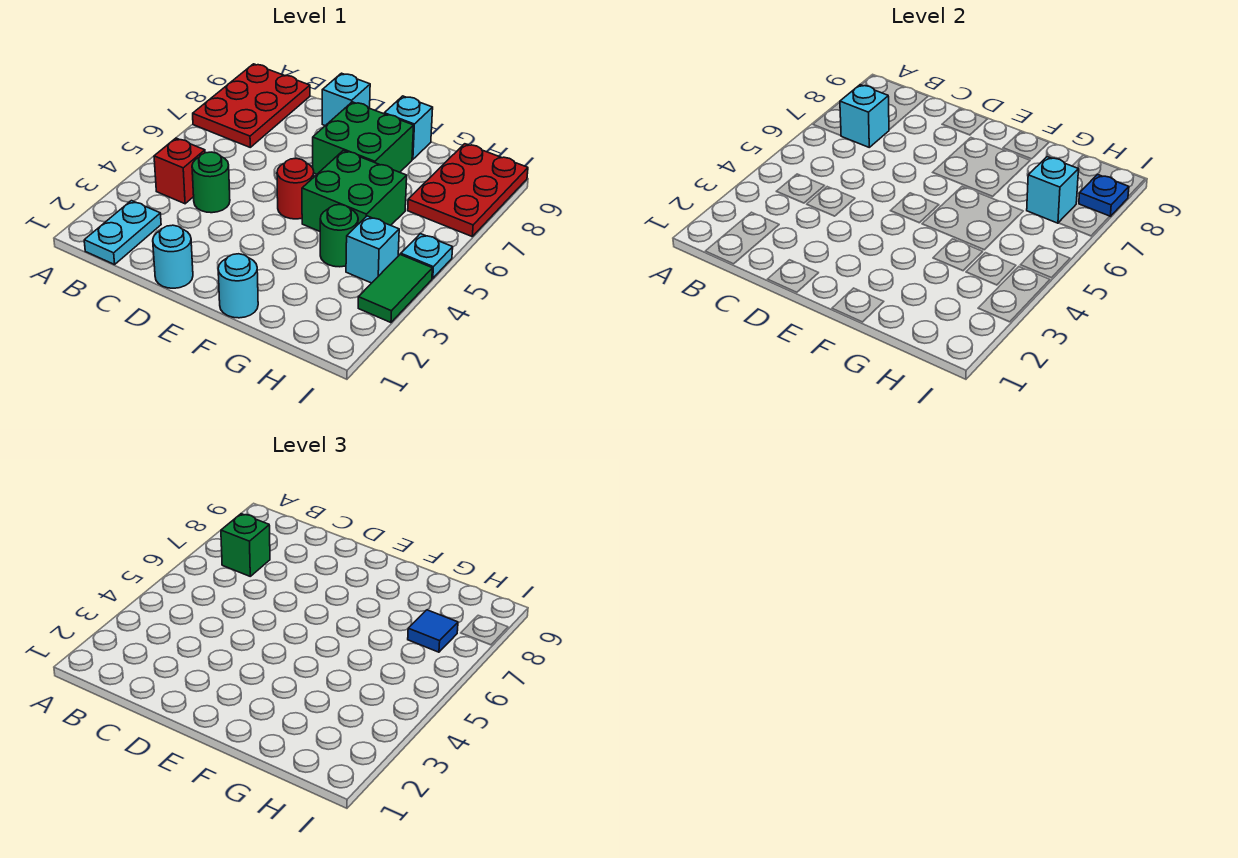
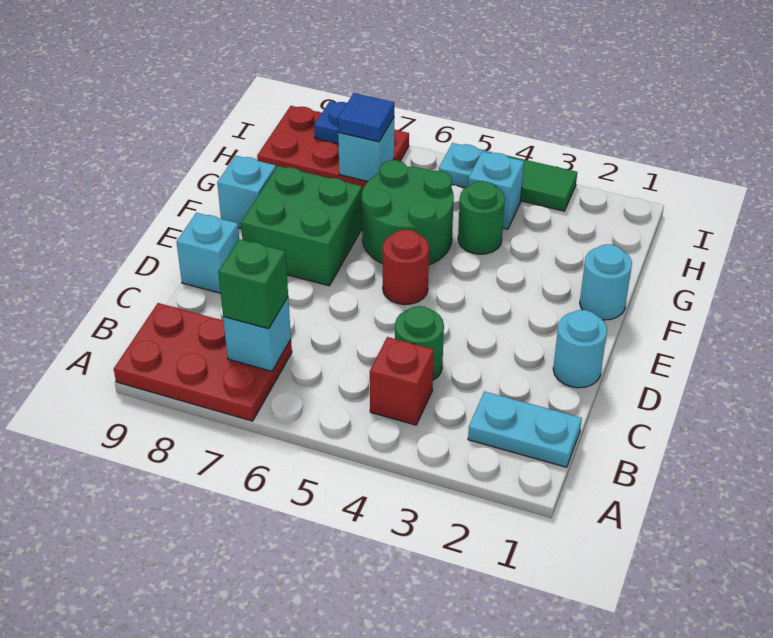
green 2x2 brick [302,150,407,231] -> green 2x2 round brick [362,160,454,265]

